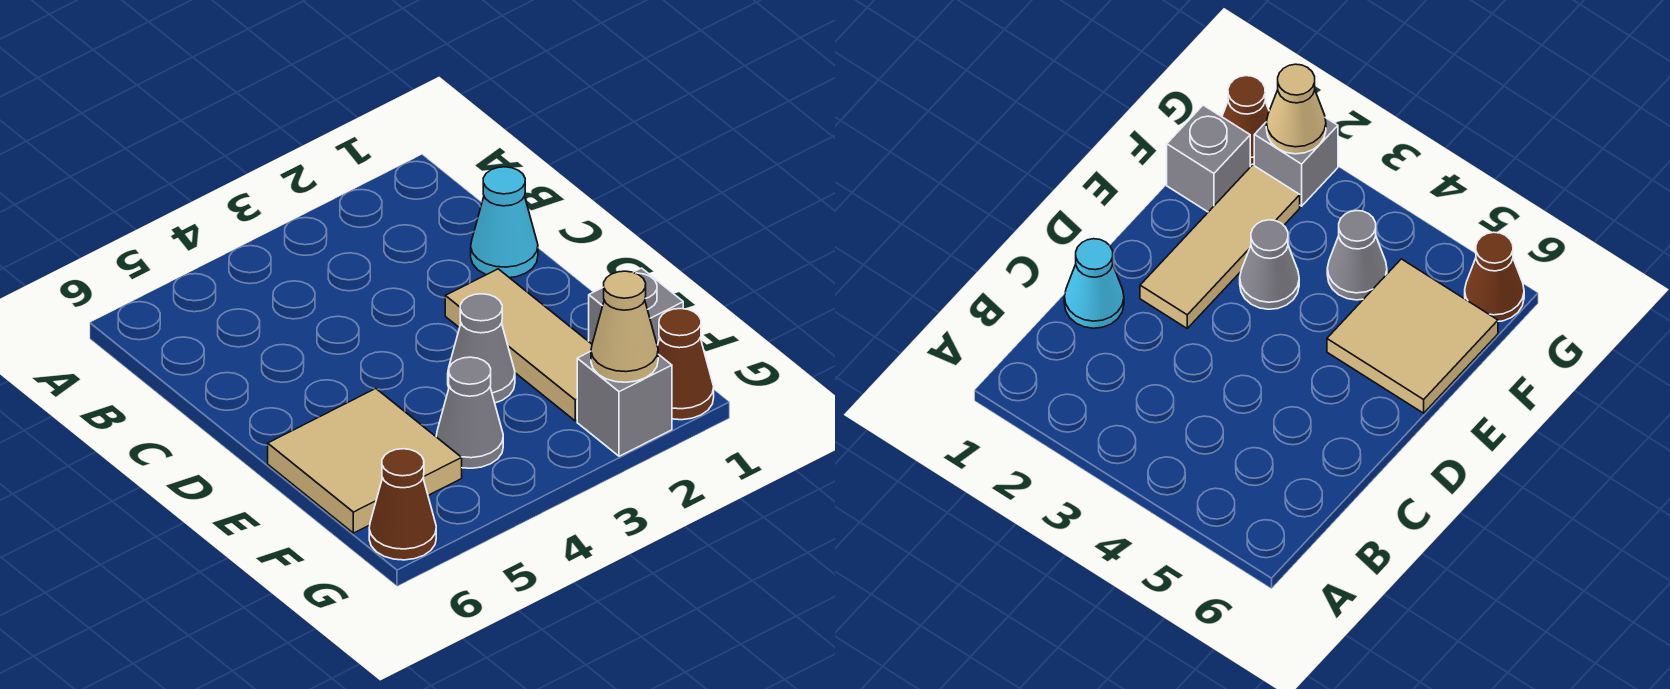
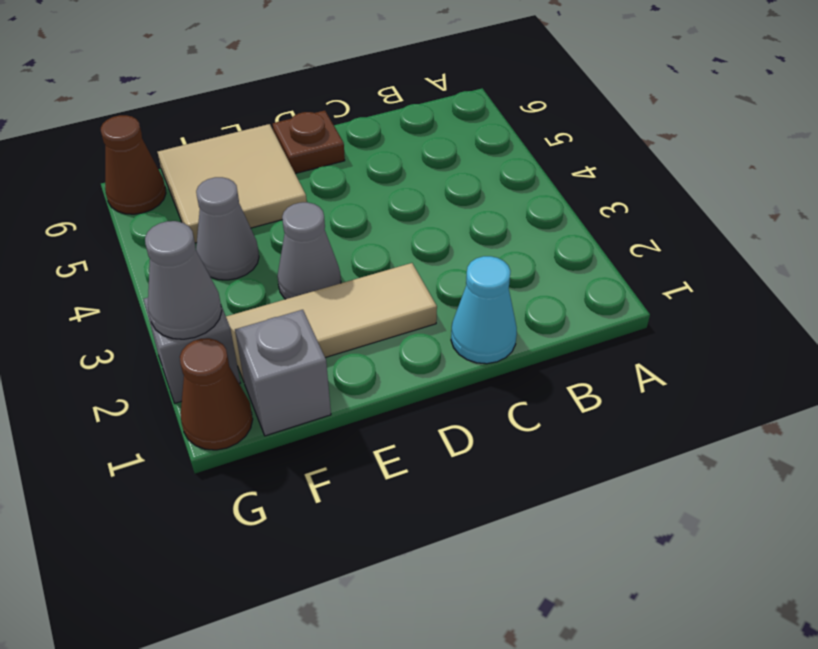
none -> brown 1x1 plate [273,111,345,174]
tan 1x1 cone [591,271,658,382] -> grey 1x1 cone [145,221,222,339]

